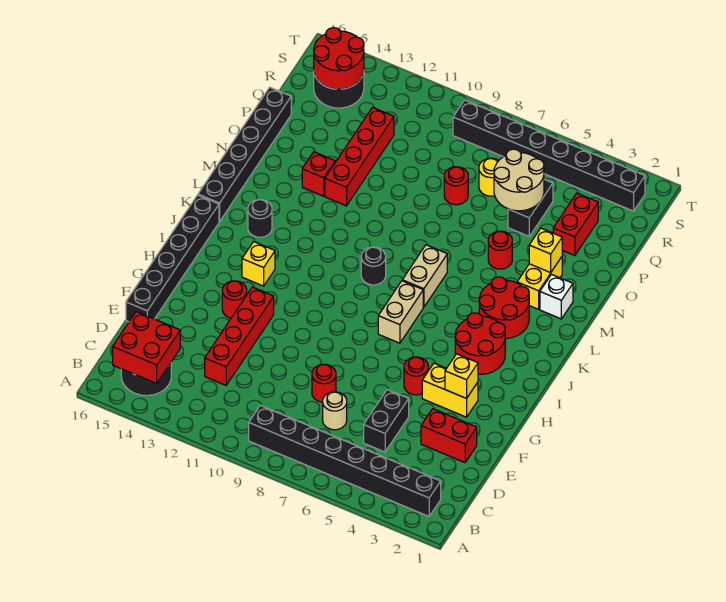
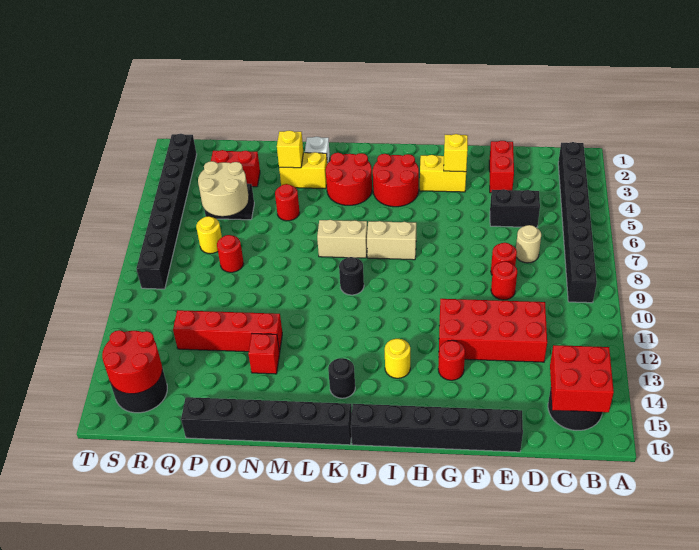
red 1x4 brick [205,287,274,385] -> red 2x4 brick [439,299,547,362]
yellow 1x2 brick [422,363,478,417] -> yellow 1x2 brick turned to [420,155,466,192]
red 1x1 round brick [404,357,429,395] -> red 1x1 round brick moved to [491,261,517,300]
yellow 1x1 brick [242,242,275,286] -> yellow 1x1 round brick [385,339,410,378]

